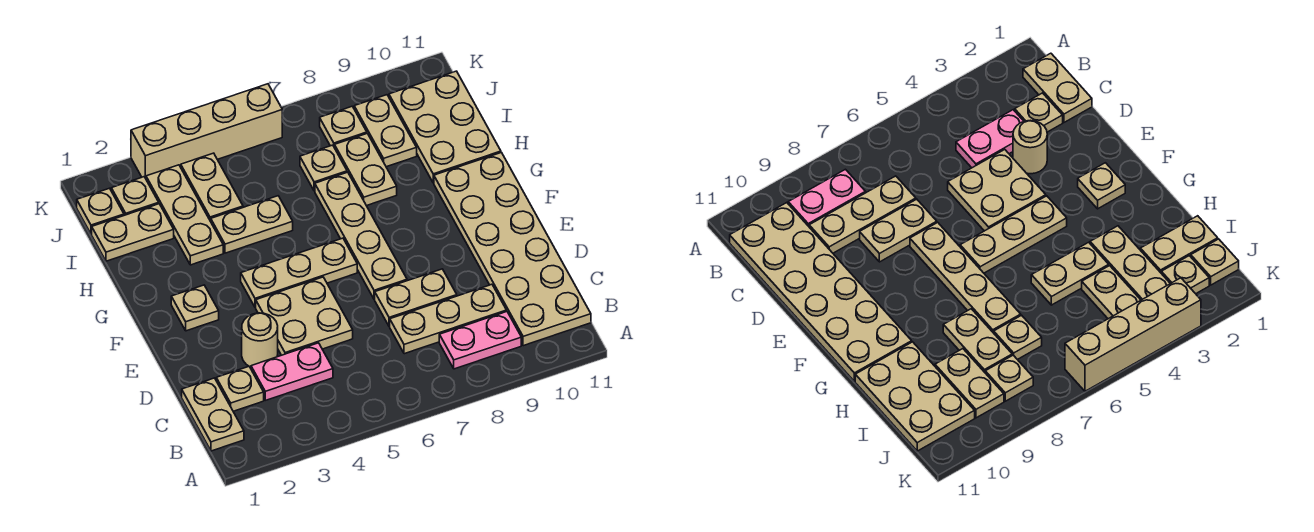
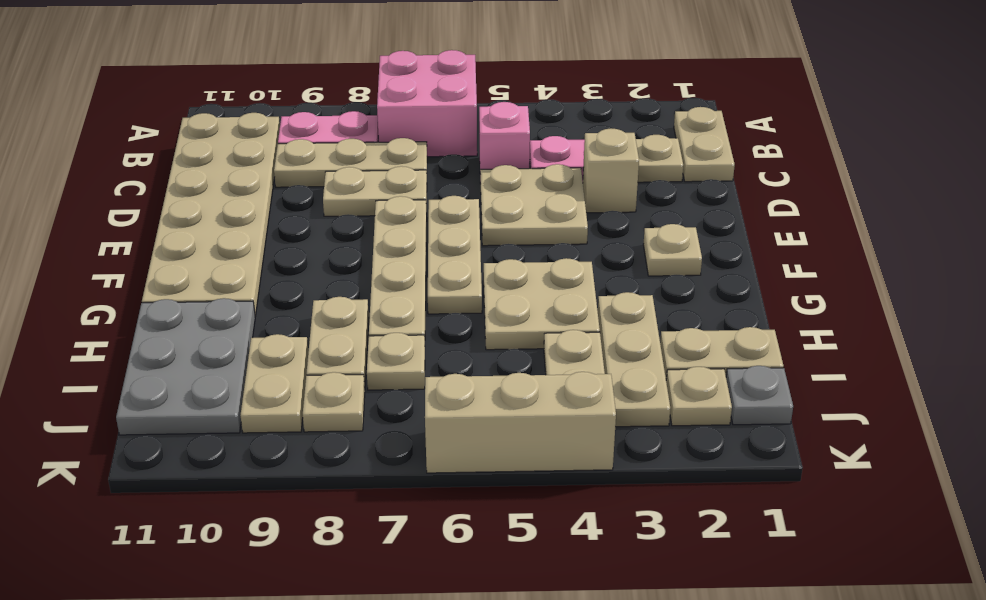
none -> pink 2x2 brick [377,50,477,157]
none -> pink 1x1 brick [479,102,530,184]
tan 1x1 round brick [242,313,278,367] -> tan 1x1 brick [583,129,639,213]
tan 1x3 plate [241,238,357,307] -> tan 1x3 plate turned to [428,196,482,314]
tan 1x2 plate [211,196,293,253] -> tan 2x2 plate [484,258,600,350]
tan 2x3 plate [389,71,501,183] -> grey 2x3 plate [116,298,255,435]
tan 1x1 plate [77,188,124,234] -> grey 1x1 plate [726,366,793,425]
tan 1x4 brick [131,84,282,178] -> tan 1x3 brick [425,372,616,473]

